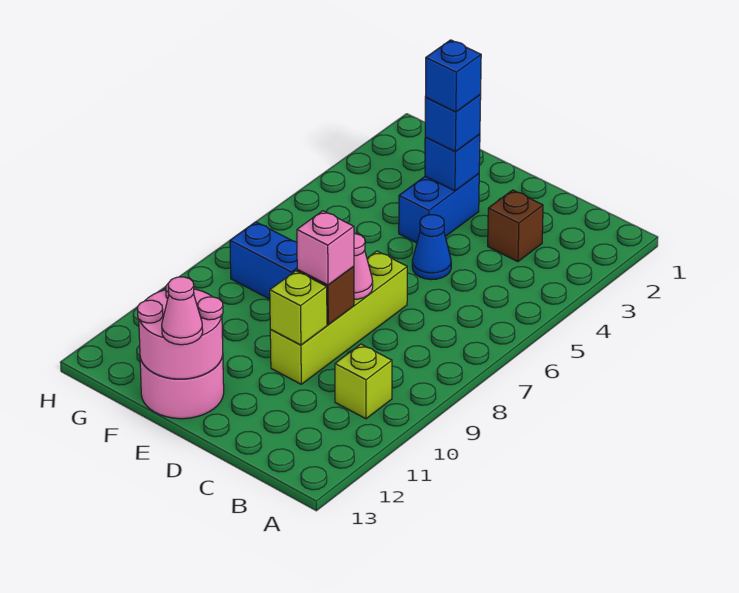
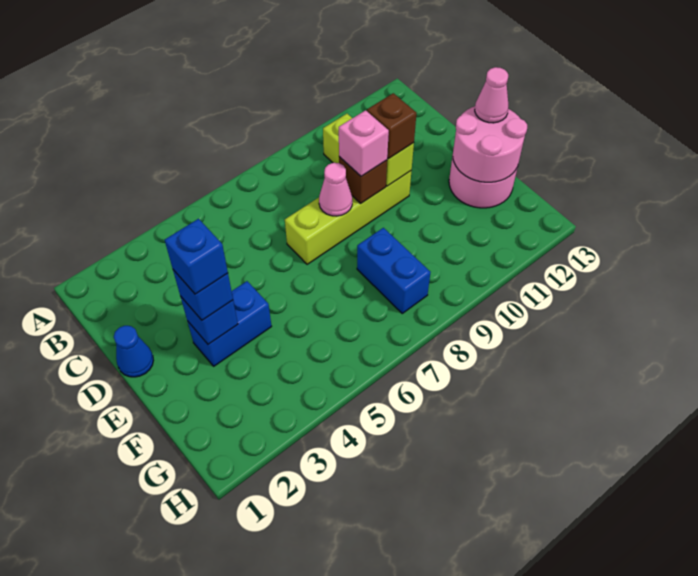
brown 1x1 brick [488,190,543,262] -> brown 1x1 brick moved to [367,93,416,159]
blue 1x1 cone [412,215,451,280] -> blue 1x1 cone moved to [114,326,153,377]

